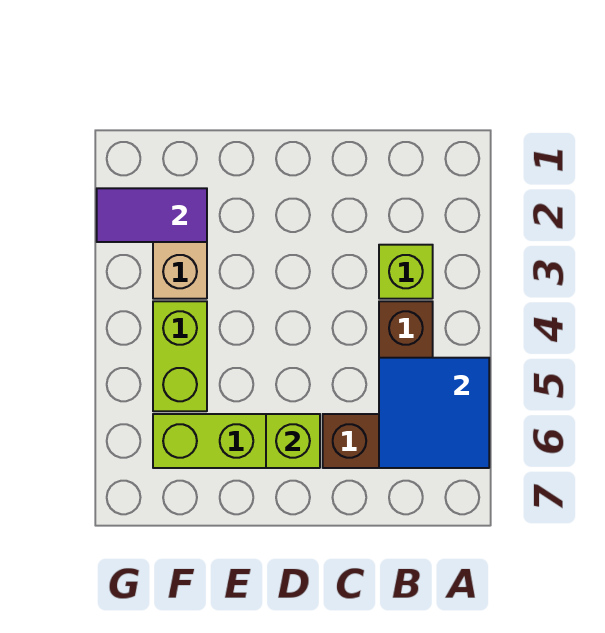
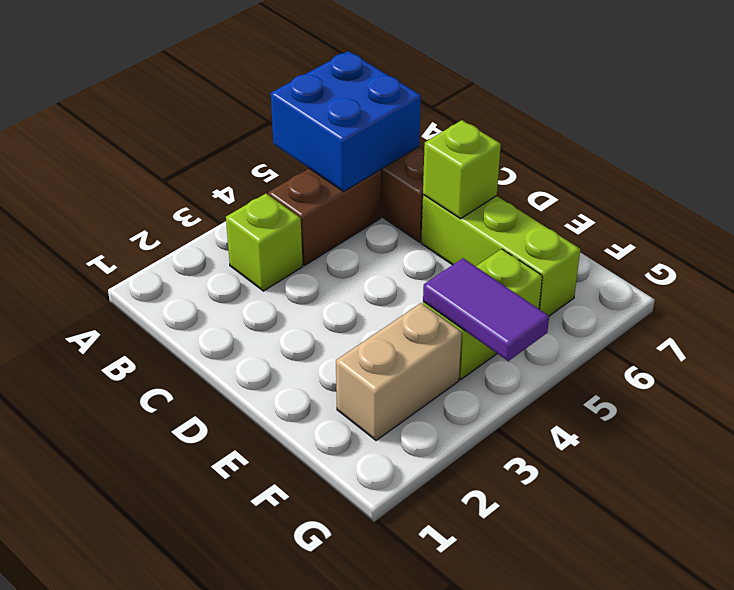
blue 2x2 tile [379,358,489,468] -> blue 2x2 brick [271,51,421,191]
purple 1x2 tile [97,188,207,242] -> purple 1x2 tile moved to [423,258,549,361]

